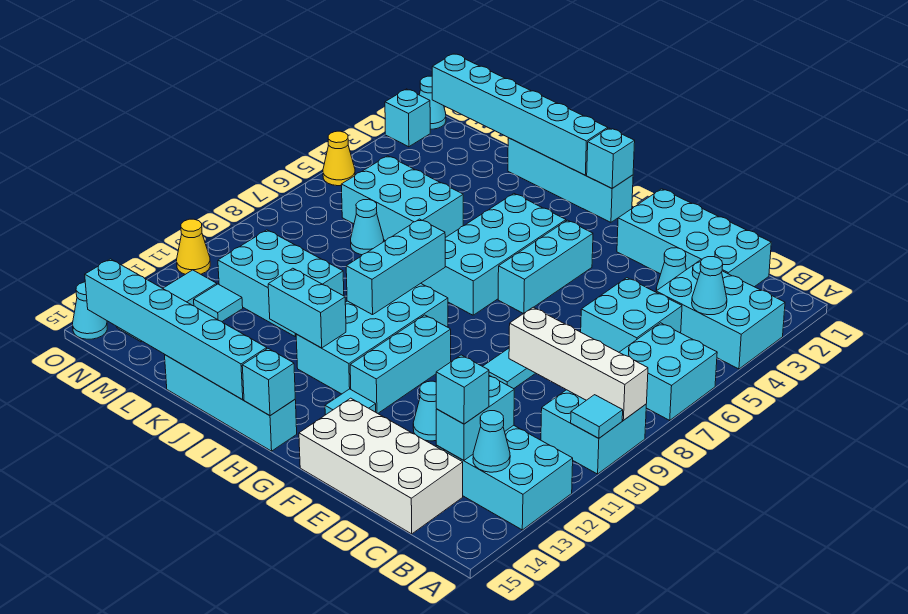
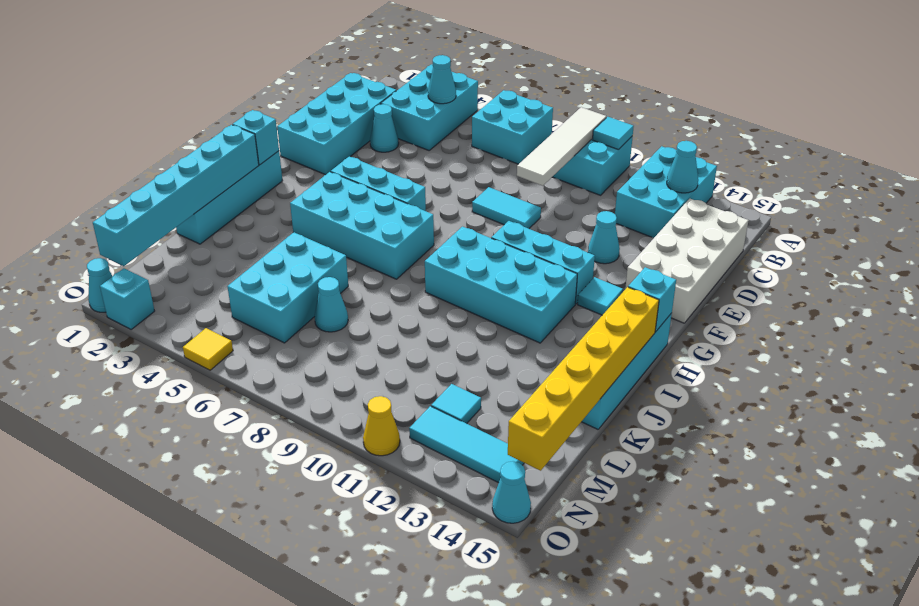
white 1x4 brick [509,307,648,420] -> white 1x4 tile [517,107,606,186]
cyan 2x2 brick [581,278,682,352] -> none
cyan 1x2 brick [436,376,514,460] -> none
cyan 1x1 brick [436,355,489,424] -> none
cyan 1x3 brick [346,219,445,315] -> none
cyan 1x2 brick [268,268,346,348] -> none
cyan 1x6 brick [85,259,267,400] -> yellow 1x6 brick [508,287,659,471]
cyan 2x3 brick [218,230,344,337] -> none
yellow 1x1 cone [323,131,355,186] -> yellow 1x1 tile [183,328,233,370]

